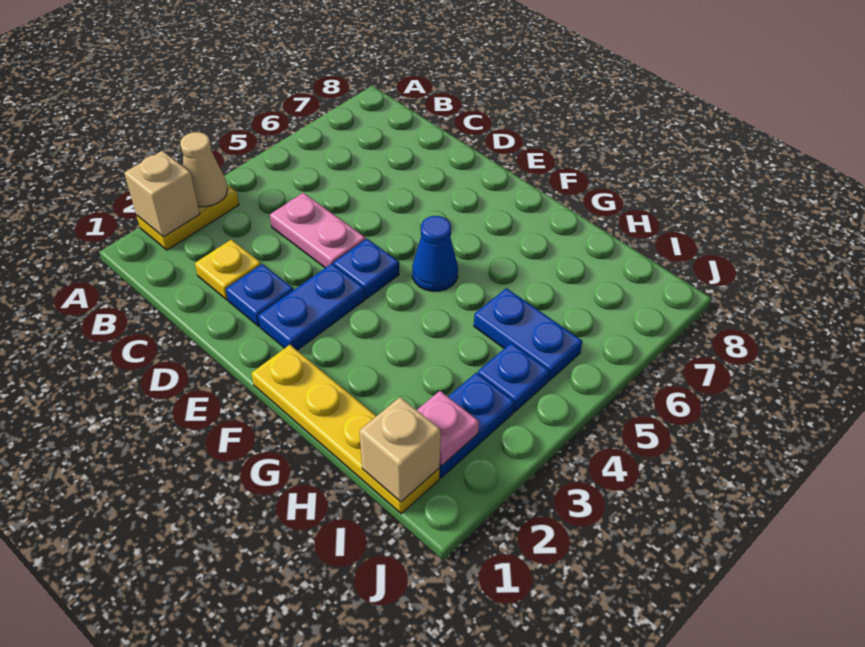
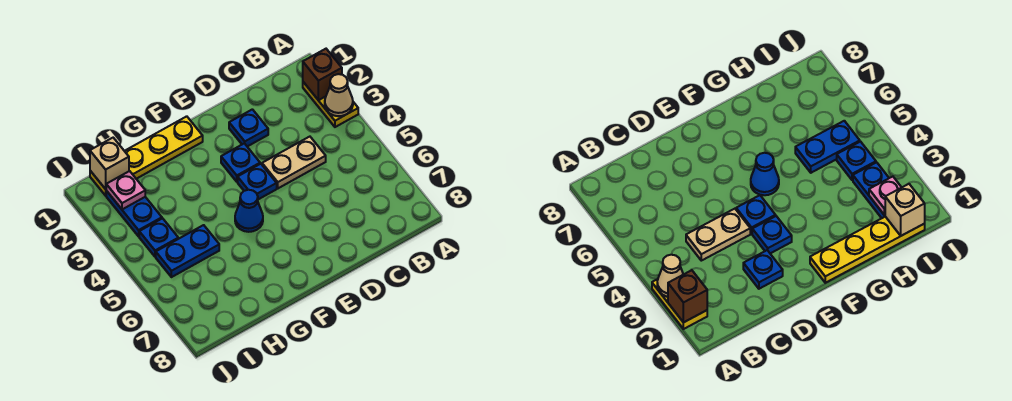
tan 1x1 brick [124,151,200,237] -> brown 1x1 brick [303,49,342,100]
yellow 1x1 plate [195,240,261,300] -> none
pink 1x2 plate [270,193,365,268] -> tan 1x2 plate [262,137,326,188]
blue 1x2 plate [258,264,365,350] -> blue 1x1 plate [221,143,260,182]

